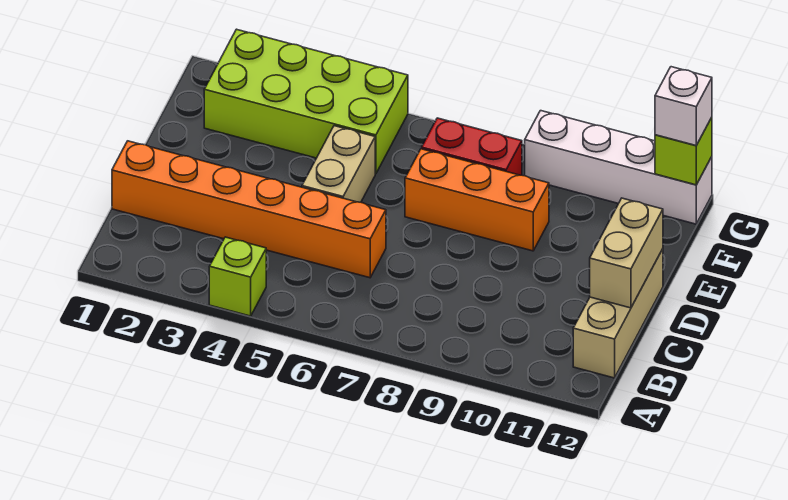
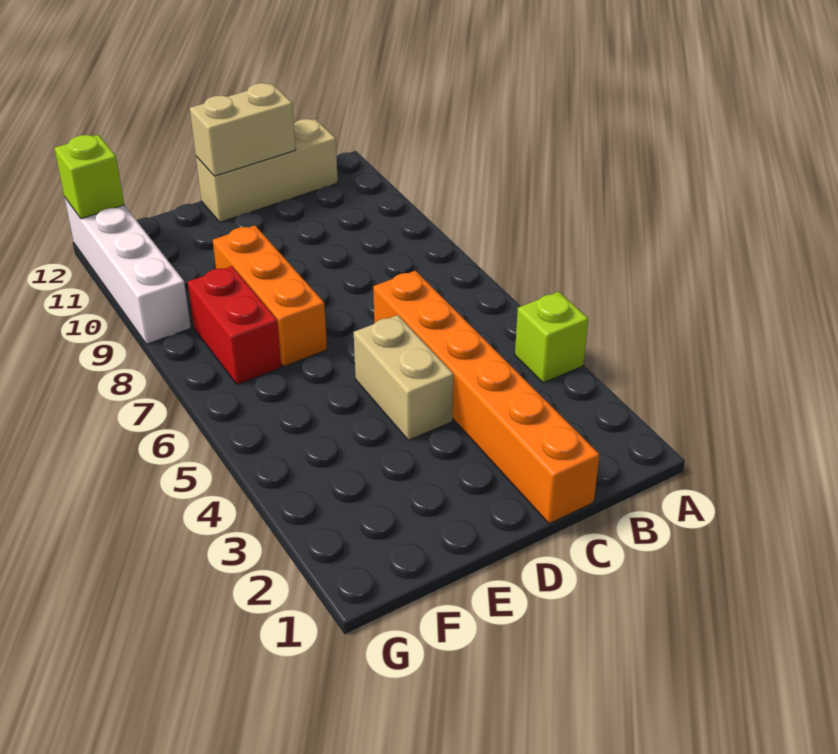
tan 1x2 brick [302,126,375,202] -> tan 1x2 brick turned to [354,315,453,440]
lime 2x4 brick [204,29,408,174] -> none
white 1x1 brick [655,67,712,145] -> none

